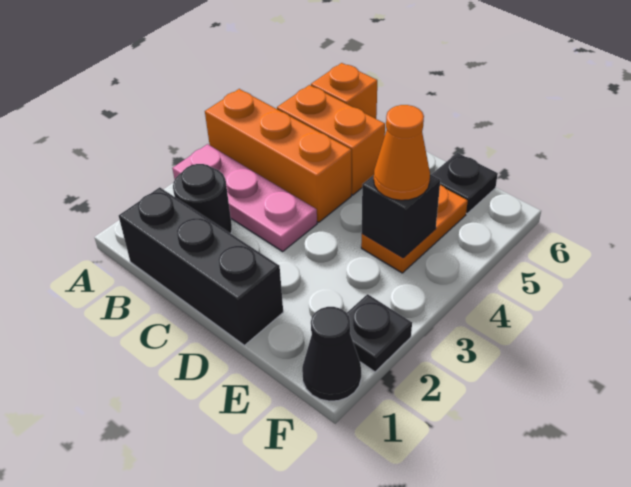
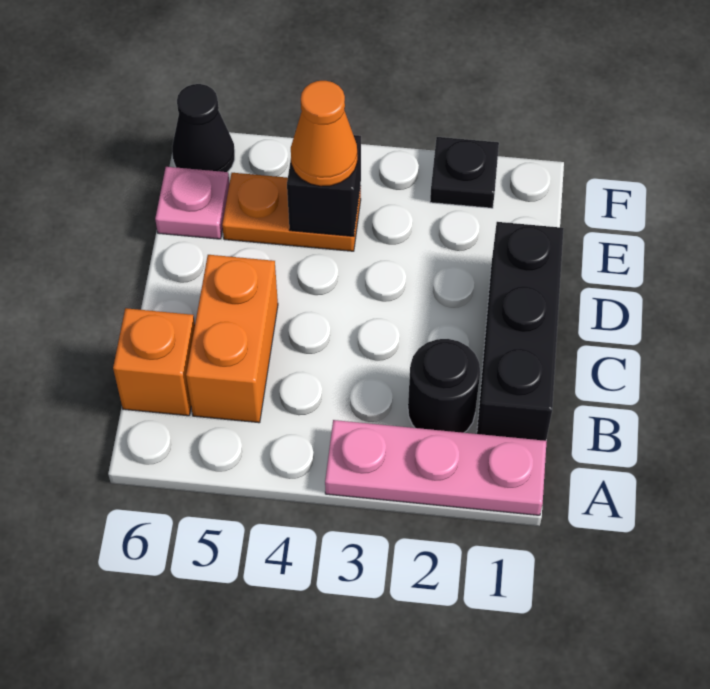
pink 1x3 plate [172,144,317,251] -> pink 1x3 plate turned to [325,420,547,515]
orange 1x3 brick [205,89,351,222] -> none
black 1x1 plate [431,153,498,214] -> pink 1x1 plate [155,167,230,239]
black 1x1 cone [302,307,361,401] -> black 1x1 cone moved to [172,84,235,172]

